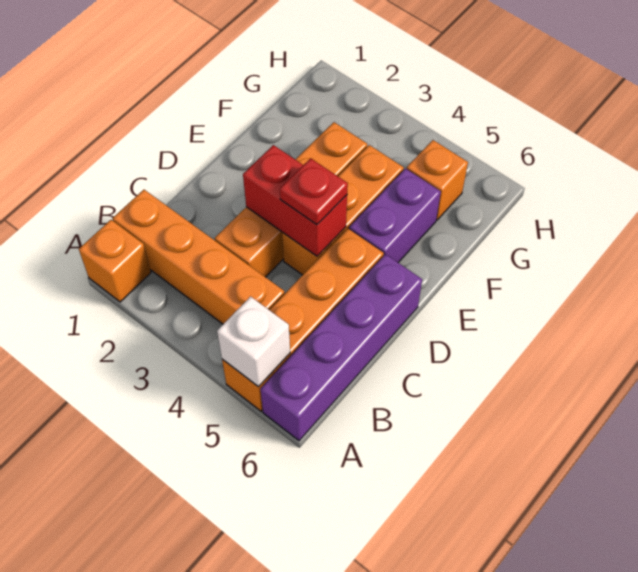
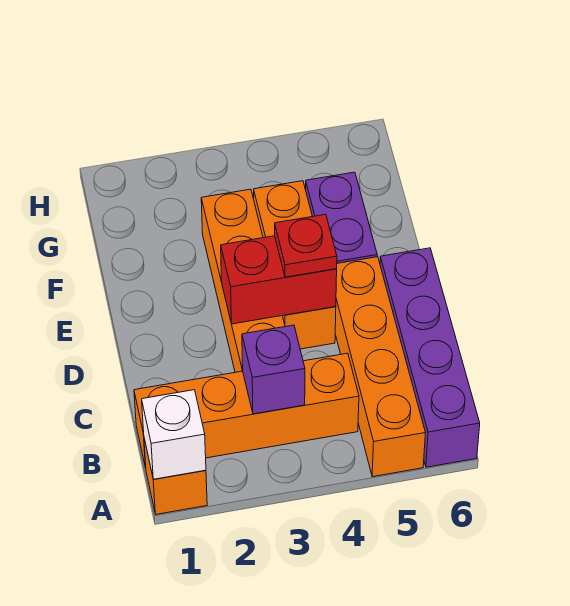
white 1x1 brick [217,297,290,387] -> white 1x1 brick moved to [142,390,206,479]
none -> purple 1x1 brick [242,325,305,414]
orange 1x1 brick [407,140,468,220] -> none

